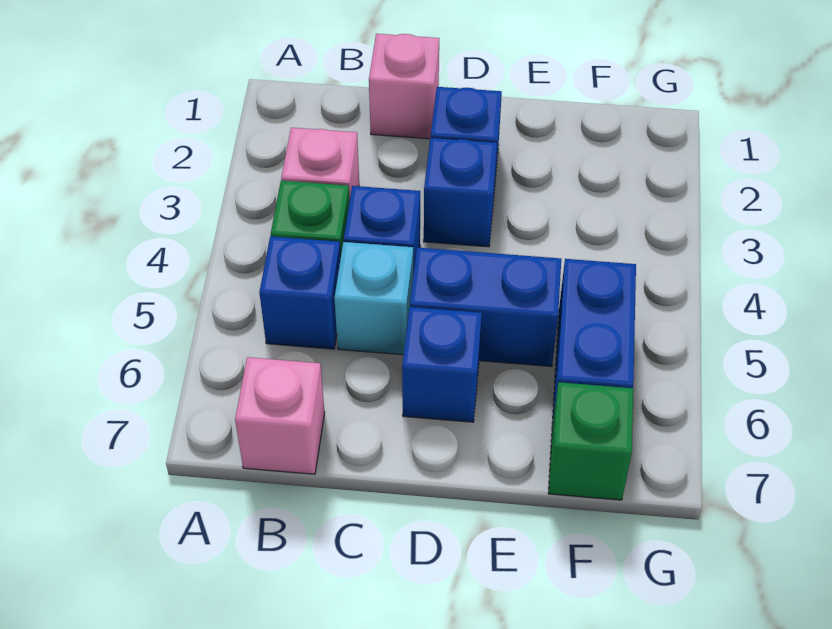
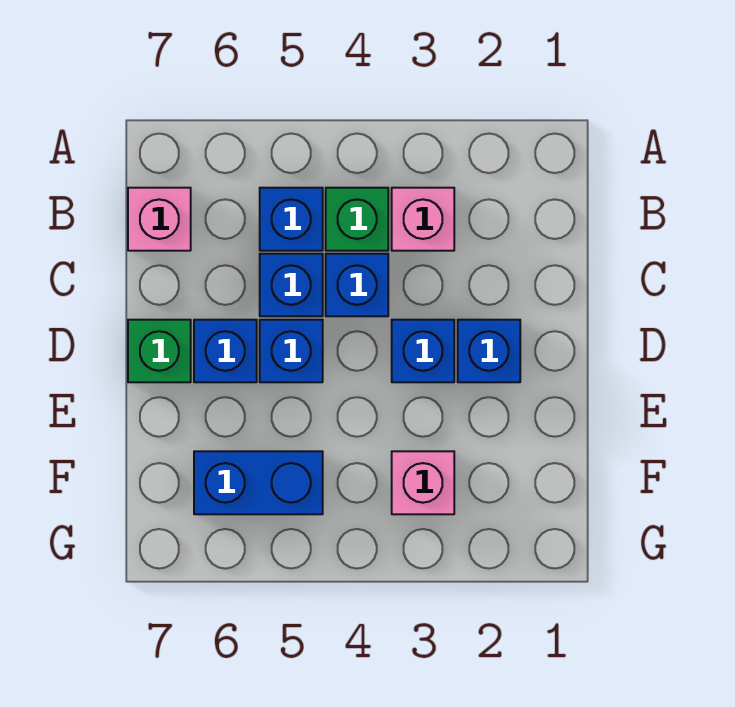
pink 1x1 brick [369,34,439,139] -> pink 1x1 brick moved to [392,451,454,514]
cyan 1x1 brick [334,242,413,355] -> blue 1x1 brick [260,254,323,316]
blue 1x2 brick [410,248,561,367] -> blue 1x1 brick [260,320,323,382]
green 1x1 brick [548,382,633,500] -> green 1x1 brick moved to [128,320,191,382]

